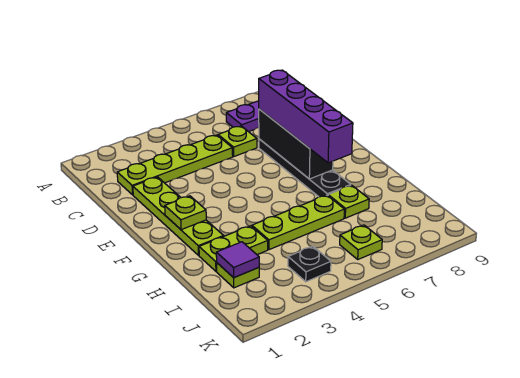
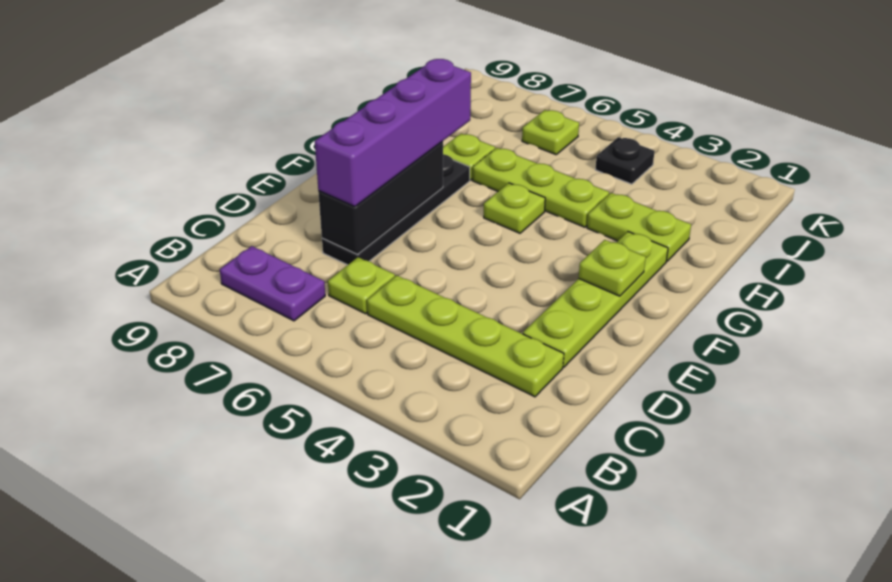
lime 1x1 plate [217,263,259,288] -> lime 1x1 plate moved to [484,183,545,233]
purple 1x1 tile [216,242,259,278] -> none

